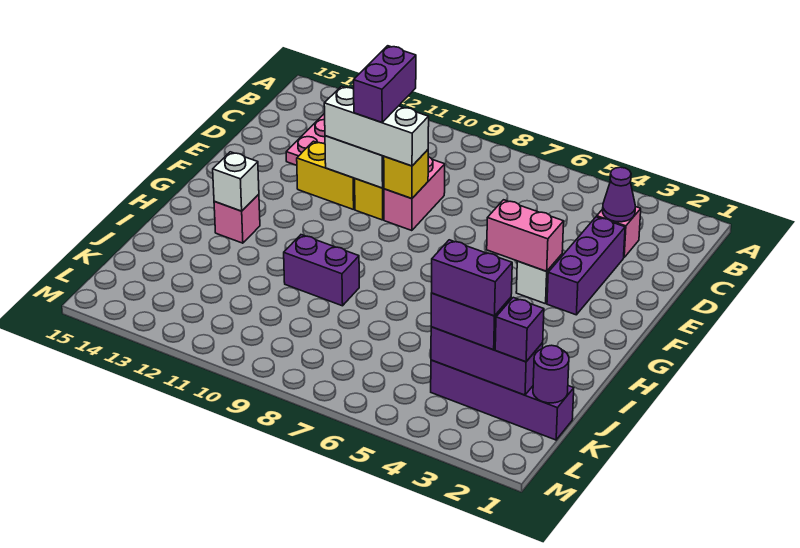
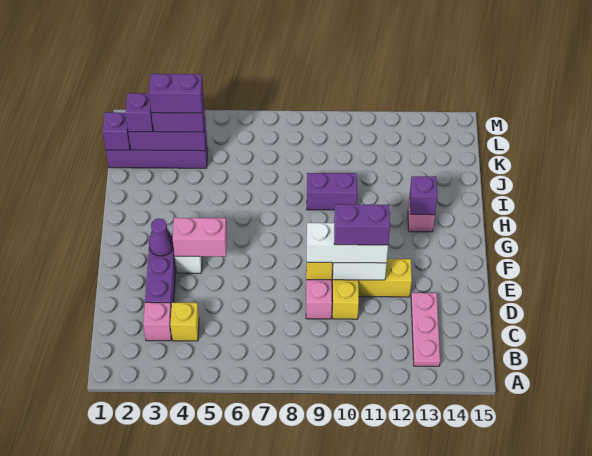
purple 1x1 cone [603,167,635,222] -> purple 1x1 cone moved to [149,218,174,256]
none -> yellow 1x1 brick [170,303,199,341]
purple 1x2 brick [354,46,416,122] -> purple 1x2 brick turned to [334,204,390,245]
white 1x1 brick [213,152,259,211] -> purple 1x1 brick [410,176,437,215]
purple 1x1 round brick [533,345,569,403] -> purple 1x1 brick [103,112,130,150]

